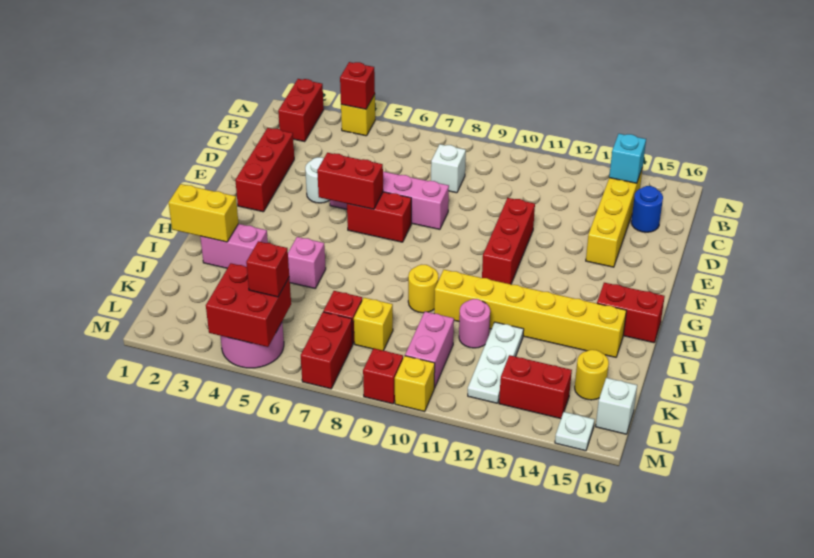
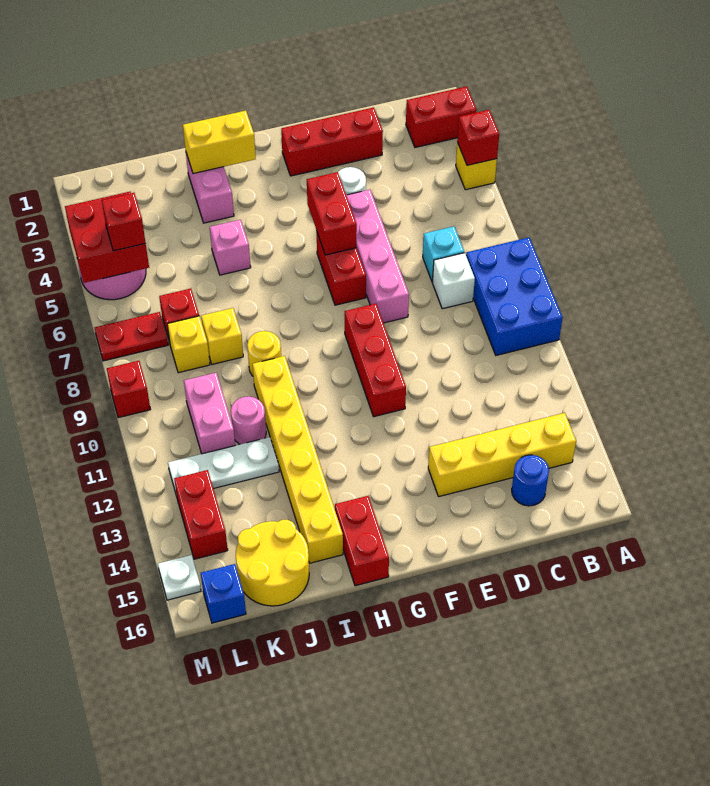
none -> blue 2x3 brick [466,238,563,355]
cyan 1x1 brick [609,134,646,183] -> cyan 1x1 brick moved to [423,226,464,282]
red 1x3 brick [482,198,535,284] -> red 1x3 brick turned to [345,304,406,417]
yellow 1x2 brick [169,184,238,242] -> yellow 1x2 brick turned to [183,111,256,174]
pink 1x2 brick [405,312,454,388] -> pink 1x2 brick turned to [184,373,235,454]
yellow 1x1 round brick [575,350,609,400] -> yellow 2x2 round brick [236,520,309,606]
red 1x2 brick [301,312,353,389] -> red 1x2 plate [95,312,168,361]
white 1x1 brick [596,378,637,434] -> blue 1x1 brick [201,564,246,623]
yellow 1x1 brick [395,356,435,411] -> yellow 1x1 brick moved to [201,308,243,364]

